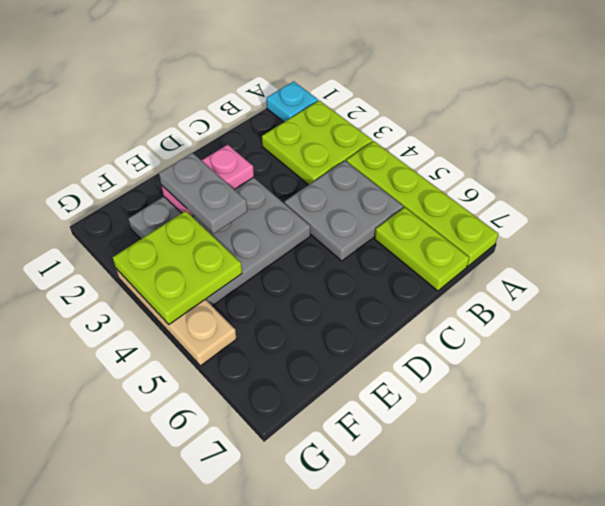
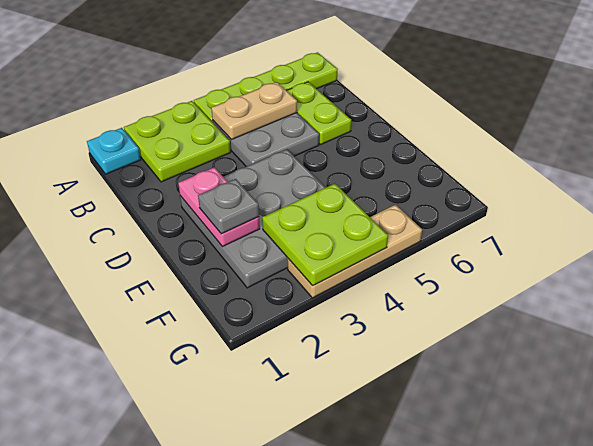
none -> tan 1x2 plate [211,82,297,140]
lime 1x2 plate [375,207,469,291] -> lime 1x2 plate turned to [286,82,351,144]
grey 1x2 plate [159,153,247,234] -> grey 1x1 plate [198,179,259,234]

